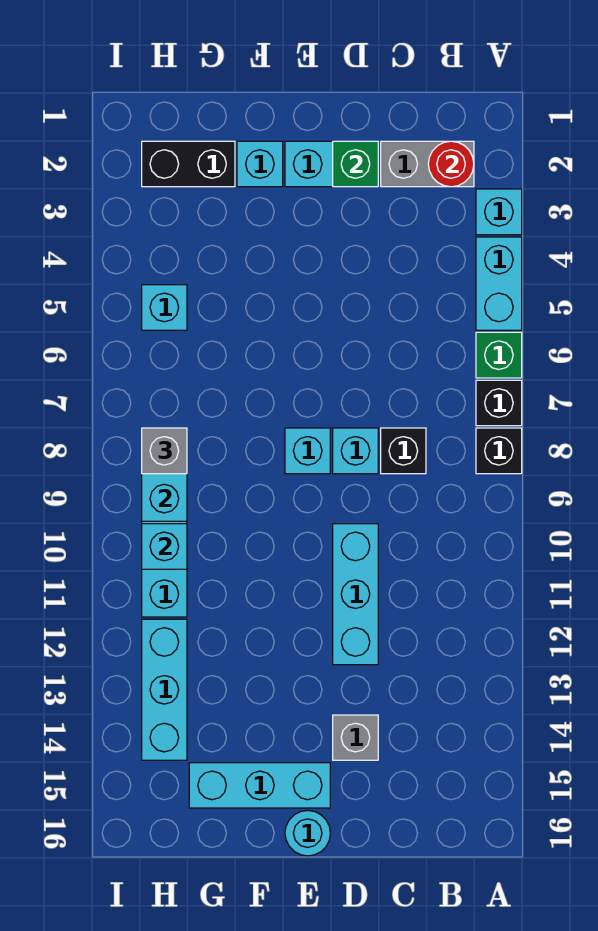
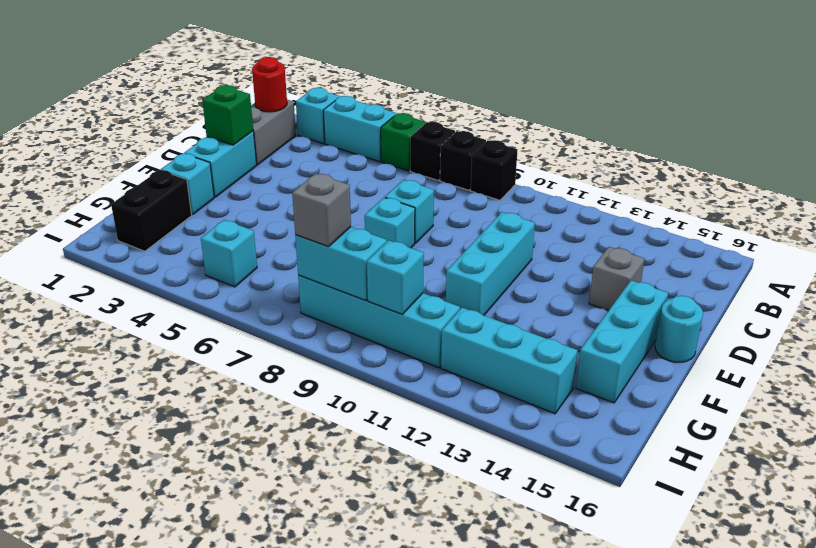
black 1x1 brick [381,428,426,474] -> black 1x1 brick moved to [470,140,518,200]
cyan 1x3 brick [333,524,378,665] -> cyan 1x3 brick turned to [446,212,535,315]

